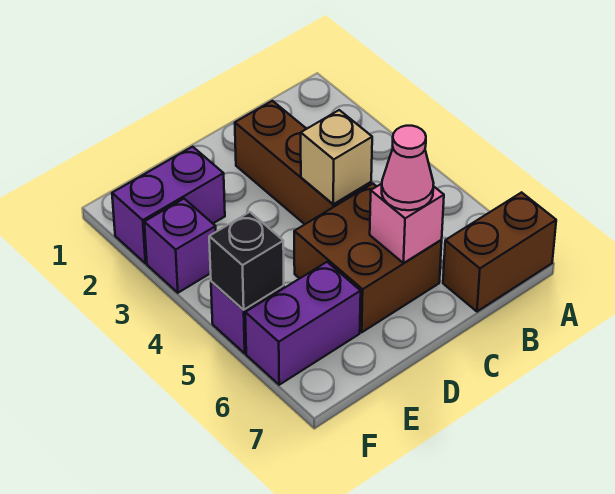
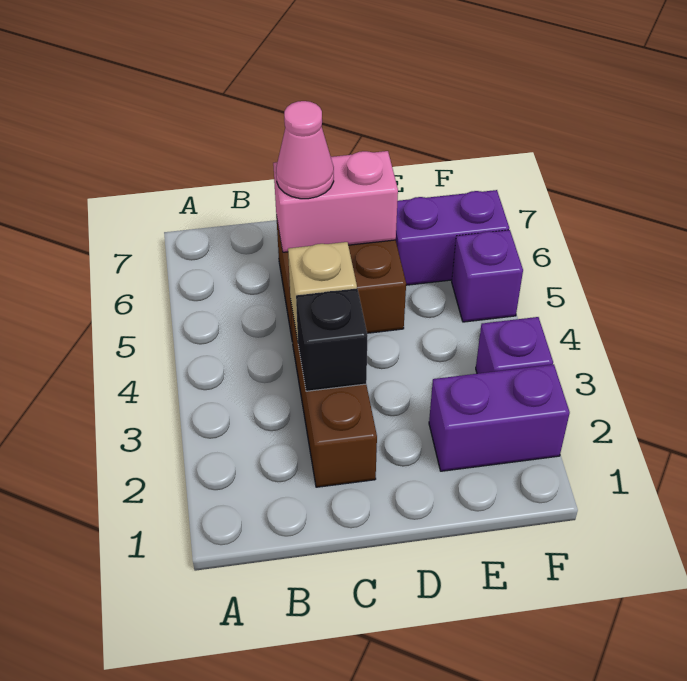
brown 1x2 brick [443,192,556,312] -> none
pink 1x1 brick [370,184,444,263] -> pink 1x2 brick [273,151,398,252]
black 1x1 brick [209,212,284,310] -> black 1x1 brick moved to [296,288,367,391]

